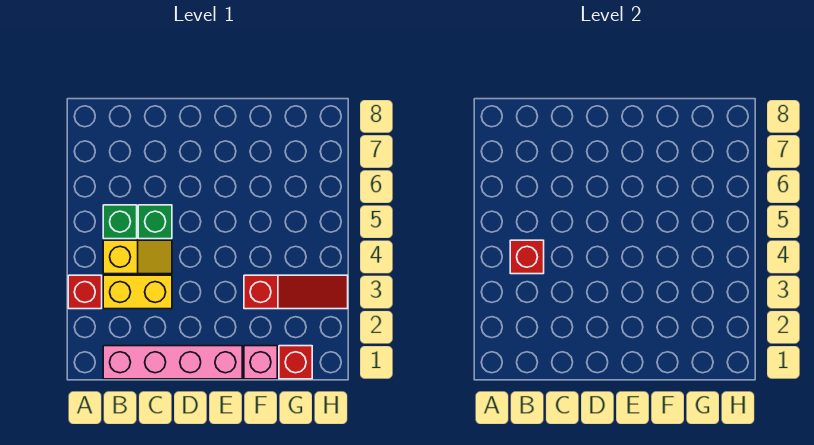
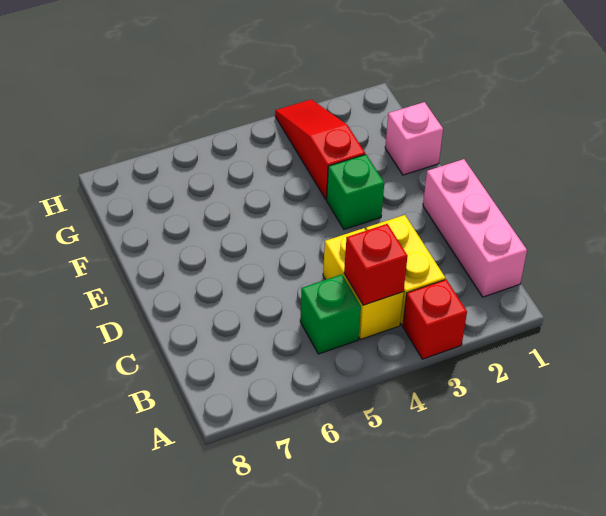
pink 1x4 brick [103,346,242,379] -> pink 1x3 brick [423,159,527,297]
yellow 1x2 slope [103,240,172,274] -> yellow 1x2 brick [323,228,404,339]
green 1x1 brick [138,205,172,239] -> green 1x1 brick moved to [327,154,384,229]
red 1x1 brick [279,346,312,379] -> none

